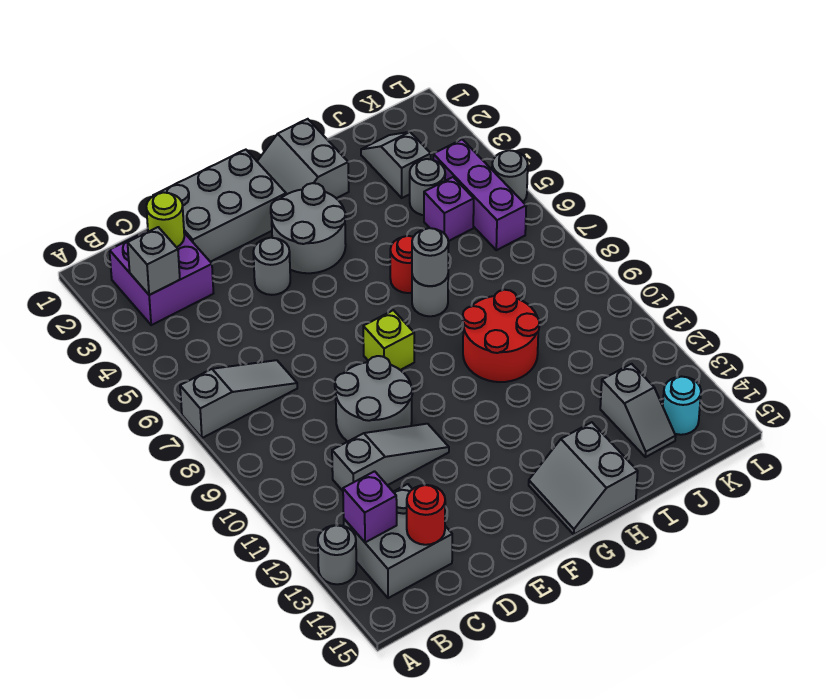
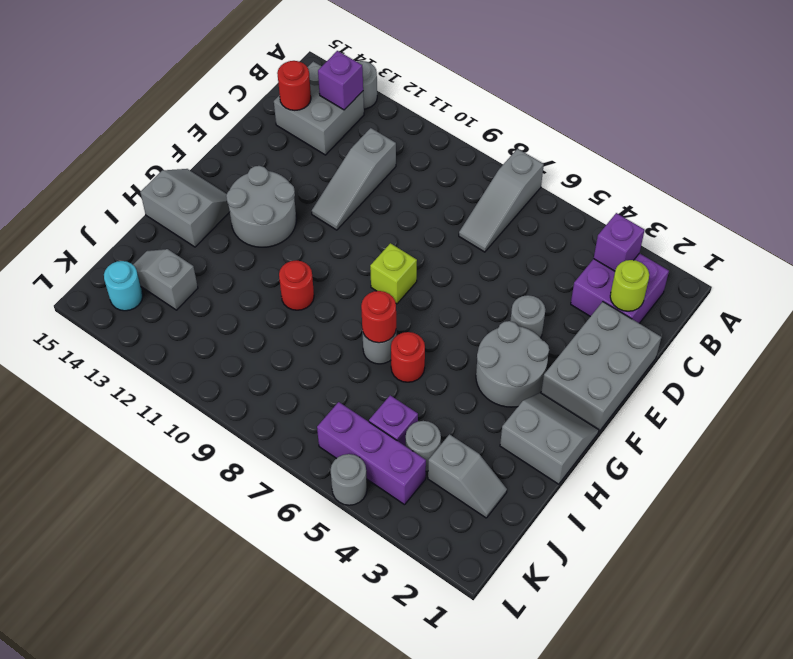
grey 1x1 brick [128,227,180,295] -> purple 1x1 brick [594,213,645,271]
grey 2x2 round brick [335,356,413,442] -> grey 2x2 round brick moved to [226,166,296,247]
grey 1x1 round brick [412,228,449,286] -> red 1x1 round brick [361,291,396,343]
red 2x2 round brick [463,290,540,382] -> red 1x1 round brick [279,260,314,310]

